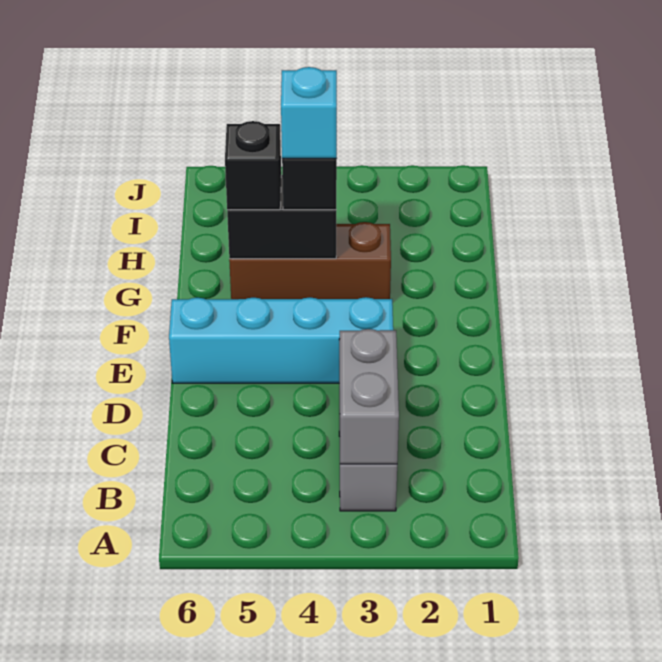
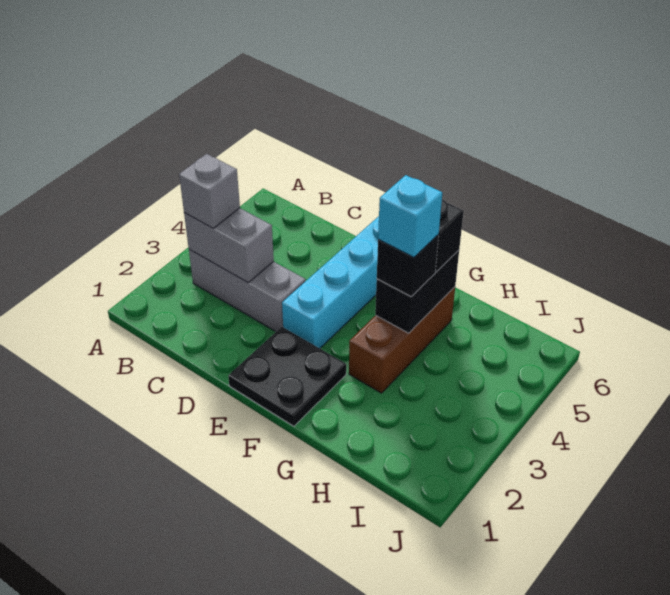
none -> grey 1x1 brick [179,154,240,228]
none -> black 2x2 plate [228,327,346,426]

